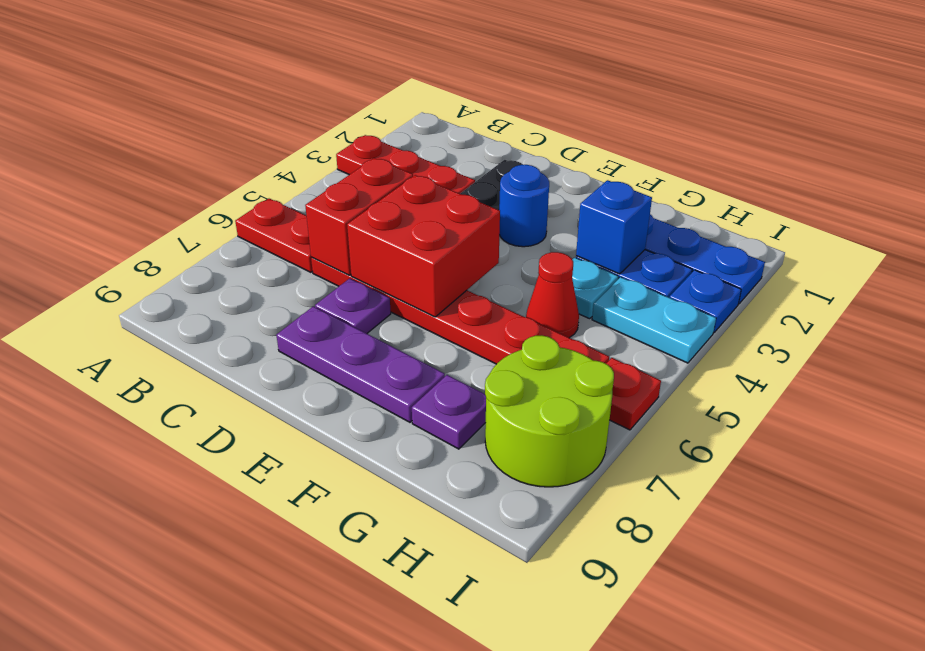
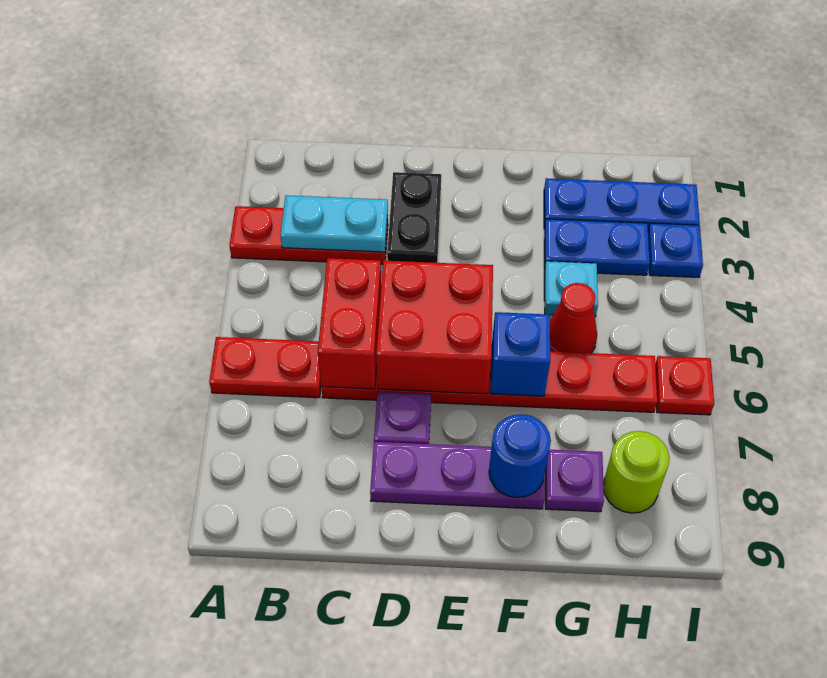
blue 1x1 round brick [499,165,549,247] -> blue 1x1 round brick moved to [489,414,551,498]
blue 1x1 brick [576,180,652,274] -> blue 1x1 brick moved to [490,312,550,396]
cyan 1x2 plate [592,277,716,363] -> cyan 1x2 plate moved to [280,195,388,252]
lime 2x2 round brick [485,335,614,487] -> lime 1x1 round brick [603,431,670,513]

